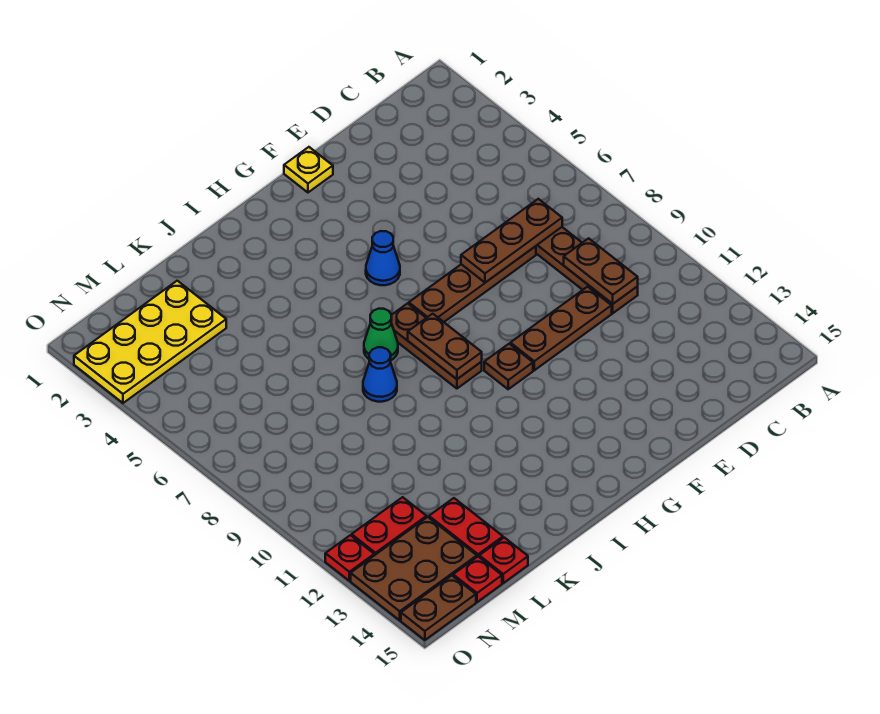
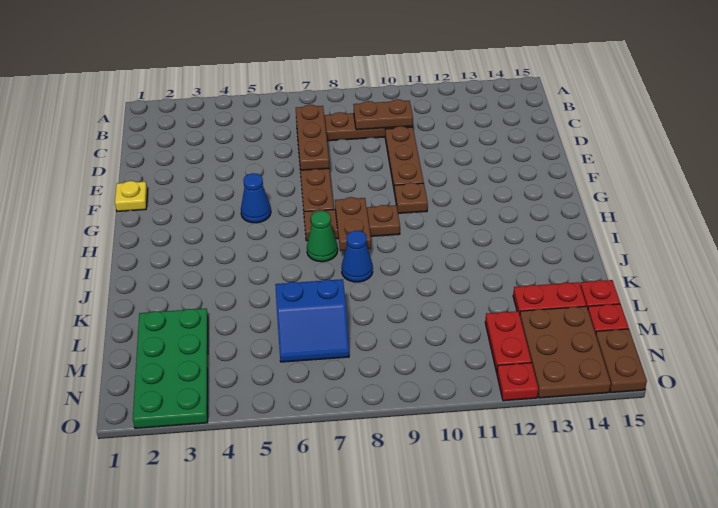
brown 1x2 plate [408,314,482,379] -> brown 1x2 plate turned to [335,197,371,251]
yellow 2x4 plate [74,281,226,403] -> green 2x4 plate [133,308,208,428]
none -> blue 2x2 slope [275,279,349,362]

